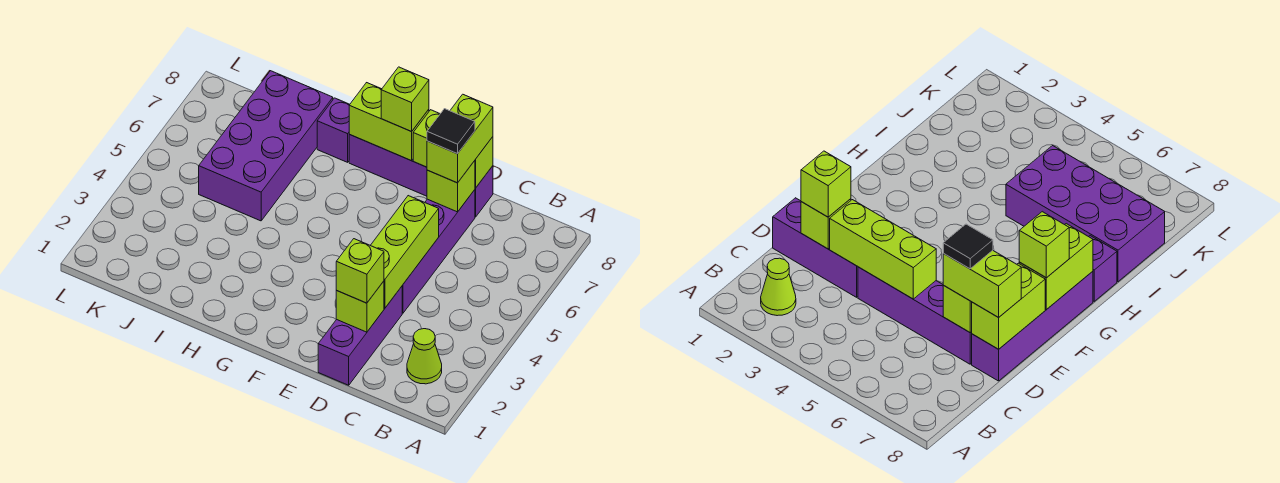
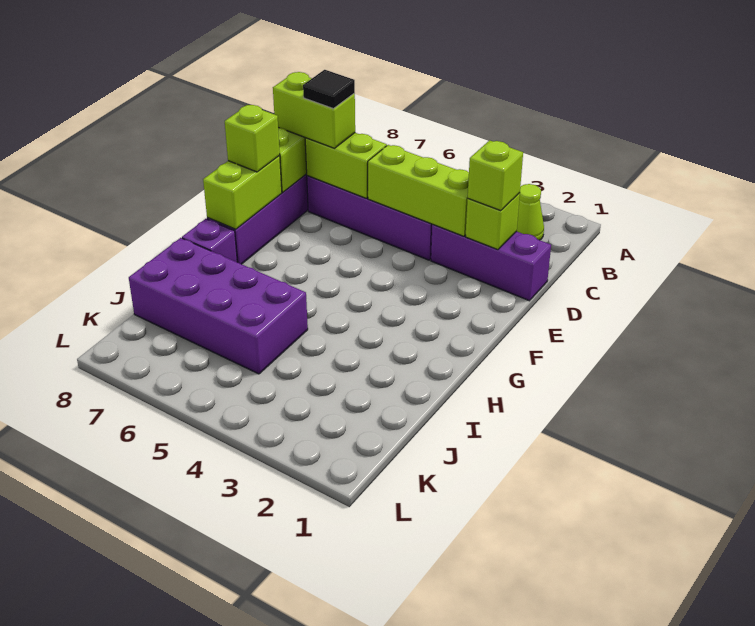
lime 1x1 brick [427,161,475,212] -> lime 1x2 brick [305,133,387,198]

